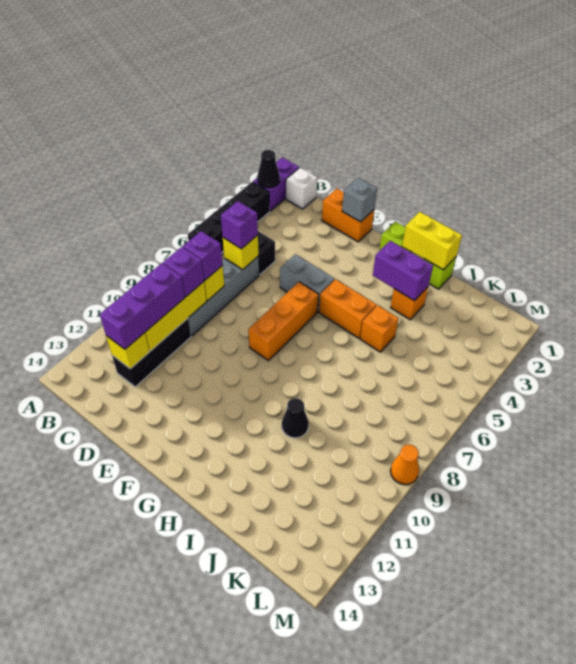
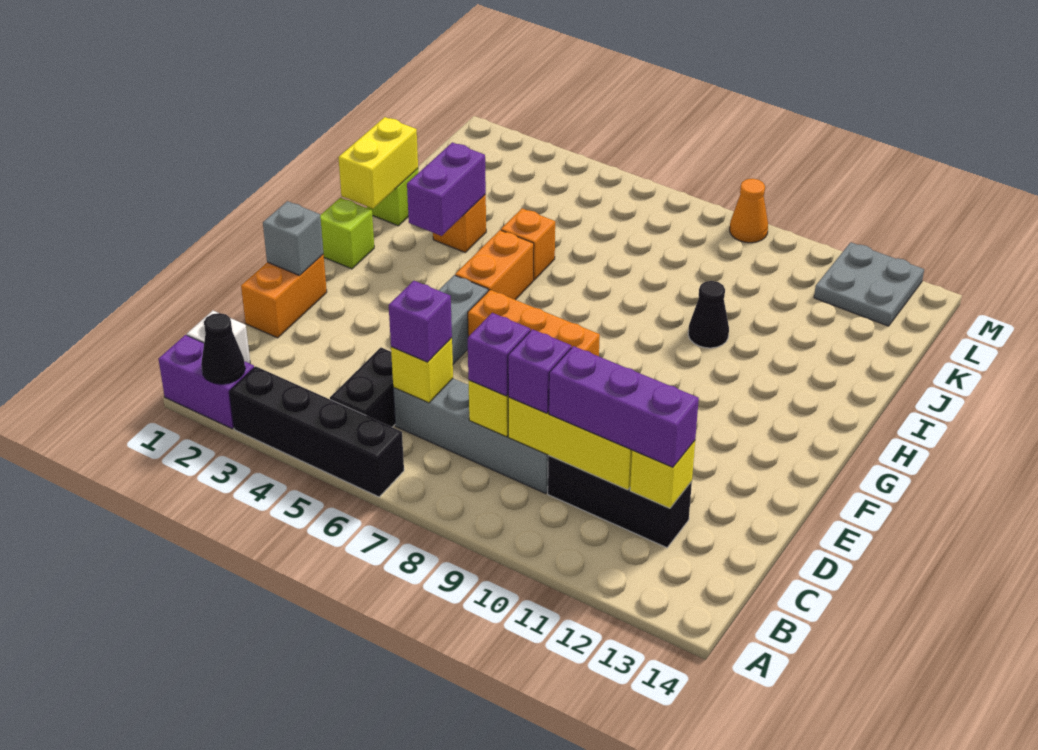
none -> grey 2x2 plate [814,242,924,326]

